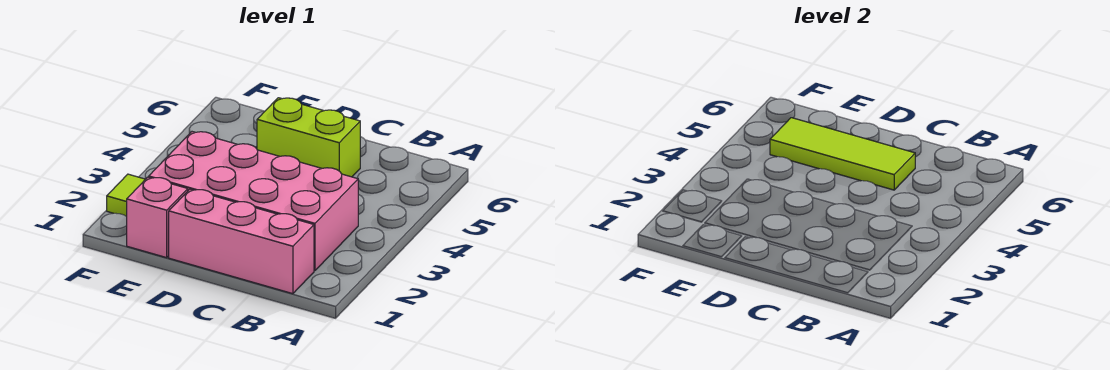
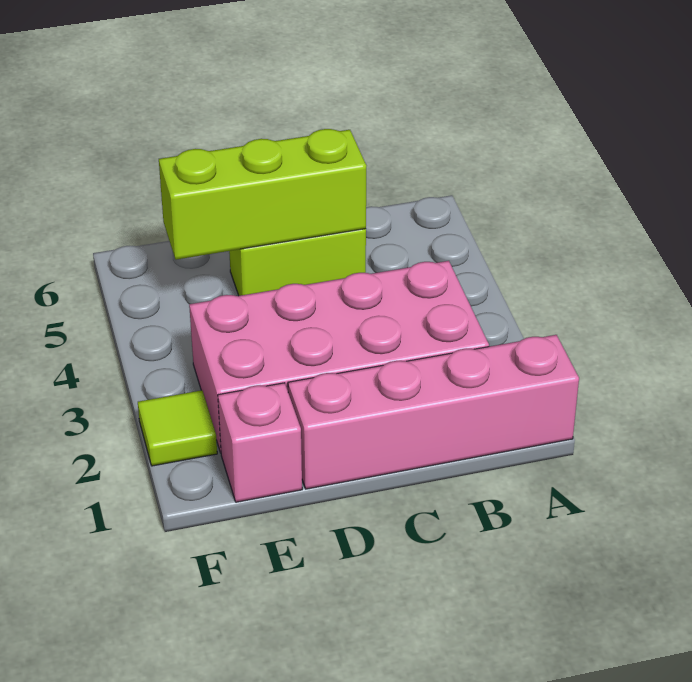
pink 1x3 brick [169,189,314,294] -> pink 1x4 brick [288,335,579,489]
lime 1x3 tile [770,118,915,190] -> lime 1x3 brick [159,129,366,260]

